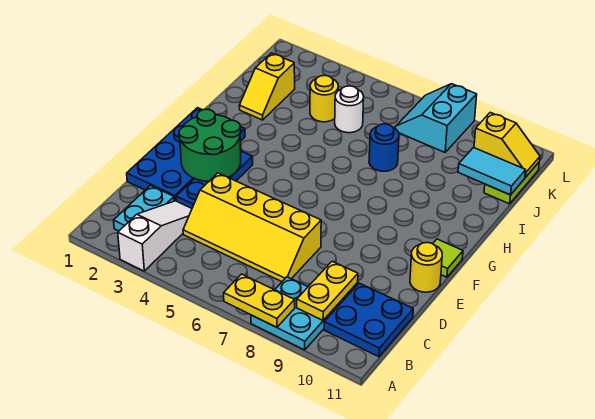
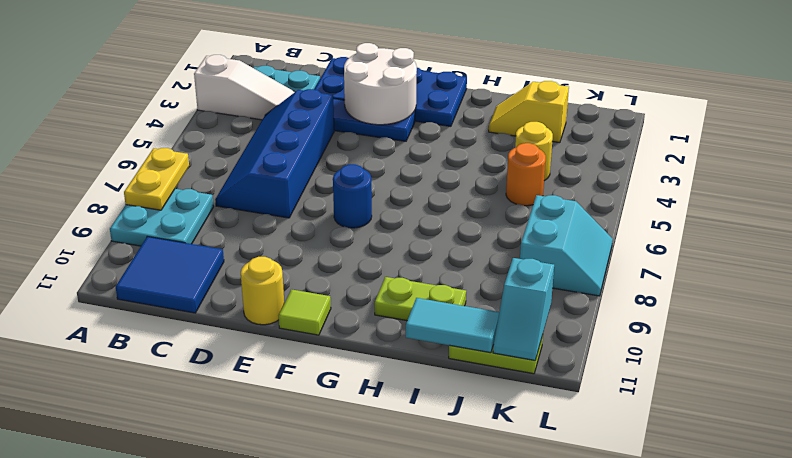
yellow 1x2 plate [297,261,358,320] -> none
blue 2x2 plate [324,283,413,357] -> blue 2x2 tile [116,236,224,313]
yellow 2x4 slope [183,173,321,282] -> blue 2x4 slope [215,89,334,218]
green 2x2 round brick [179,109,241,181] -> white 2x2 round brick [344,43,417,125]
none -> lime 1x2 plate [375,277,466,321]
blue 1x1 round brick [369,124,399,171] -> blue 1x1 round brick moved to [333,164,372,228]
white 1x1 round brick [335,86,364,133] -> orange 1x1 round brick [506,143,546,206]
cyan 1x2 tile [458,148,526,195] -> cyan 1x2 tile turned to [406,298,499,353]
cyan 2x2 slope [395,84,477,152] -> cyan 2x2 slope turned to [520,195,613,296]
yellow 1x2 slope [474,112,540,178] -> cyan 1x2 slope [493,258,554,360]

